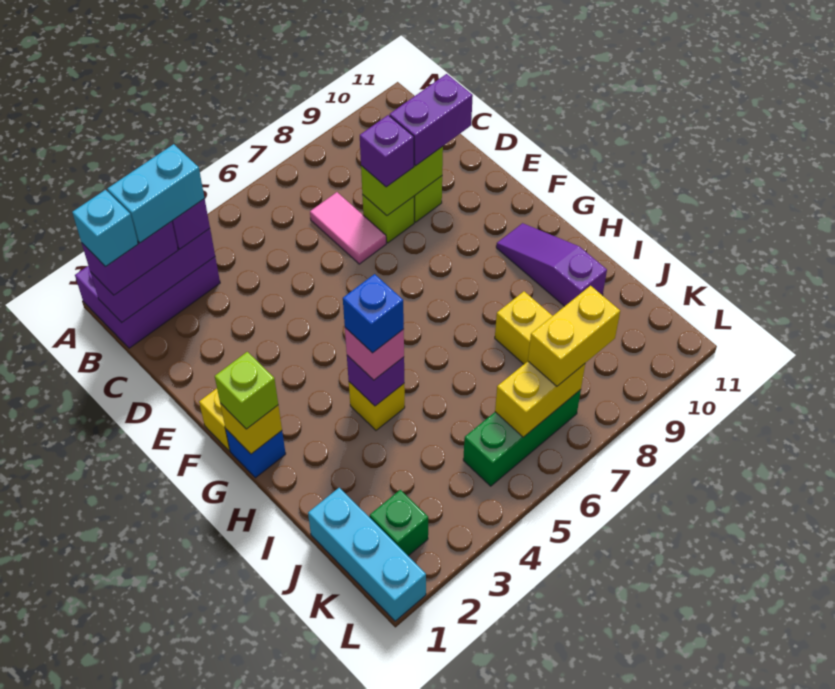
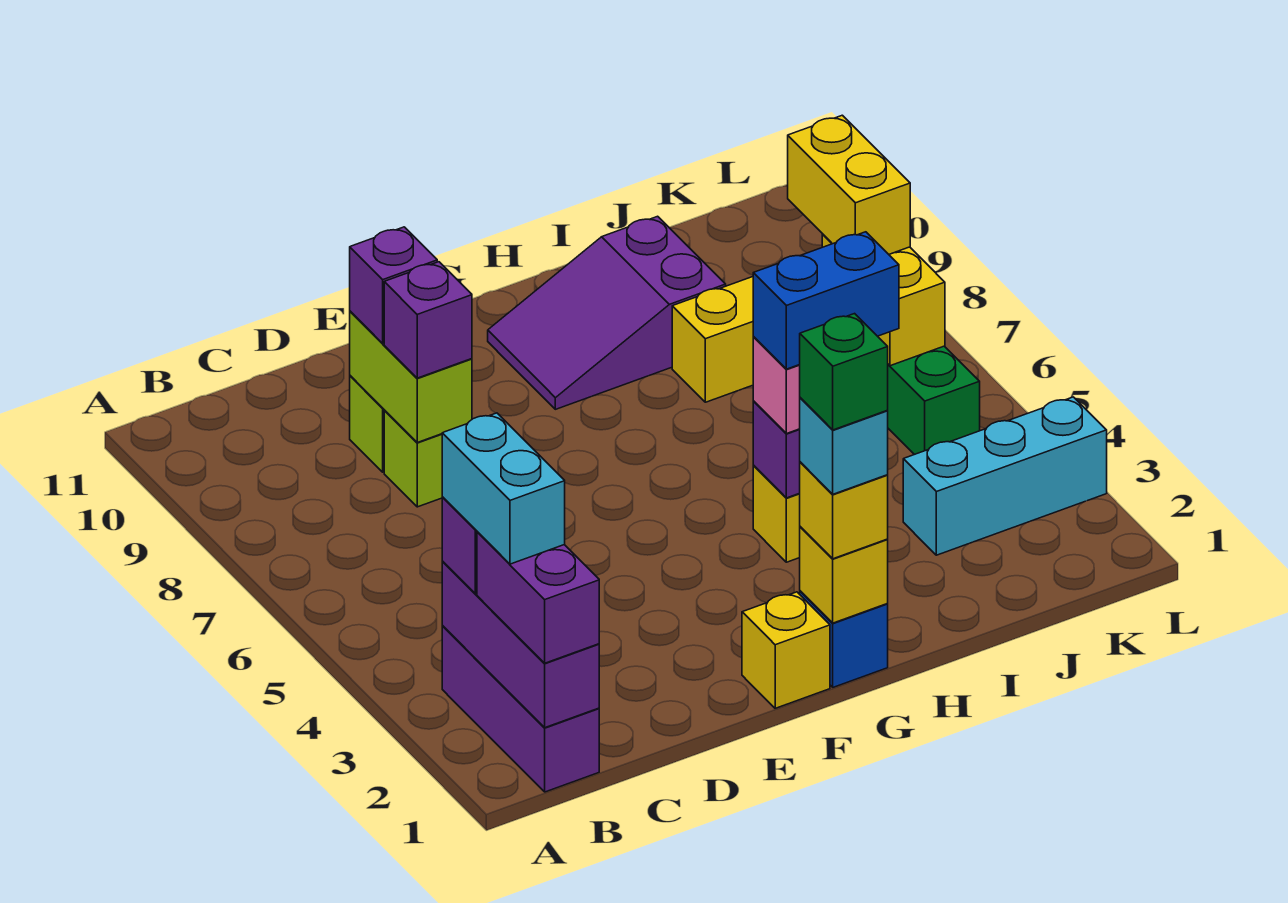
purple 2x3 brick [75,257,220,348] -> purple 1x3 brick [442,626,599,792]
cyan 1x1 brick [72,190,138,266] -> cyan 1x1 brick moved to [800,398,888,494]
pink 1x2 tile [310,192,386,264] -> none
purple 1x2 brick [390,74,473,166] -> purple 1x1 brick [350,227,437,343]
lime 1x1 brick [215,352,278,429] -> yellow 1x1 brick [800,462,888,559]
purple 1x3 slope [496,223,607,306] -> purple 2x3 slope [488,216,726,409]
blue 1x1 brick [343,274,404,353] -> blue 1x2 brick [753,232,899,369]
cyan 1x3 brick [308,488,426,621] -> cyan 1x3 brick moved to [903,397,1107,555]
green 1x1 brick [370,490,428,556] -> green 1x1 brick moved to [800,314,888,430]

